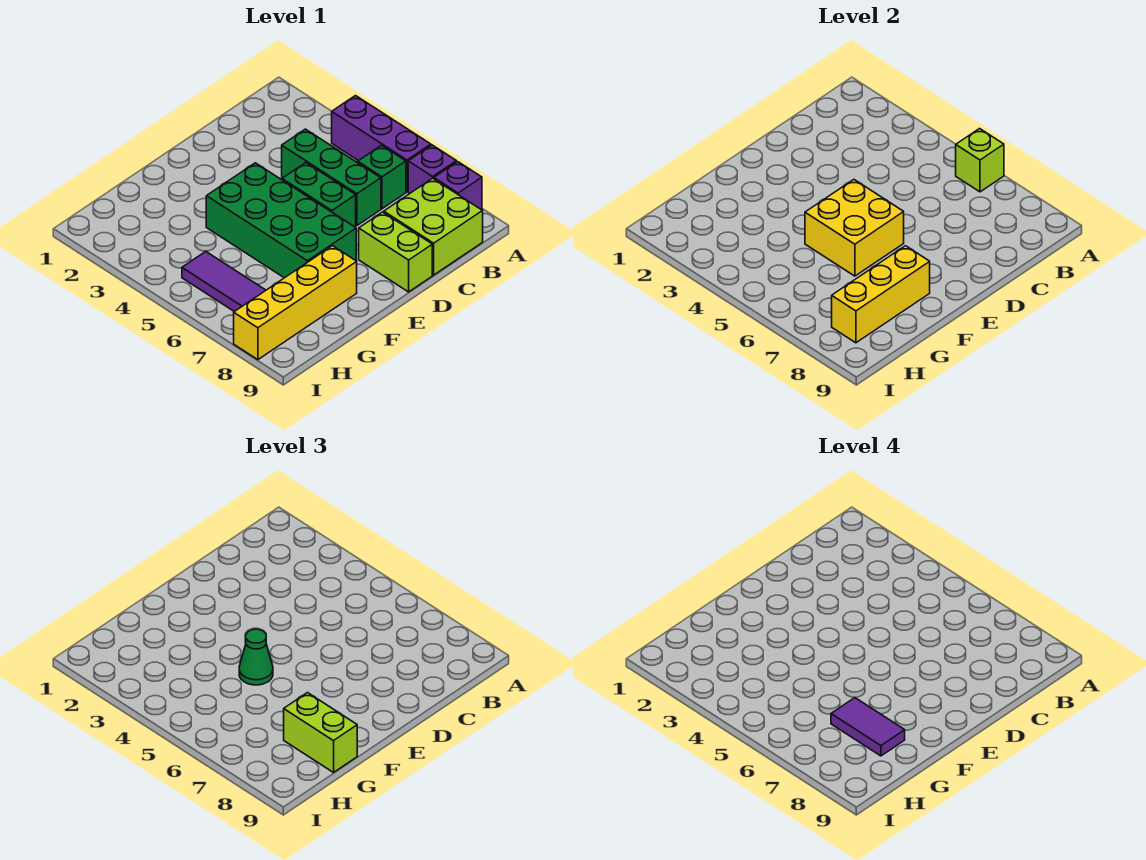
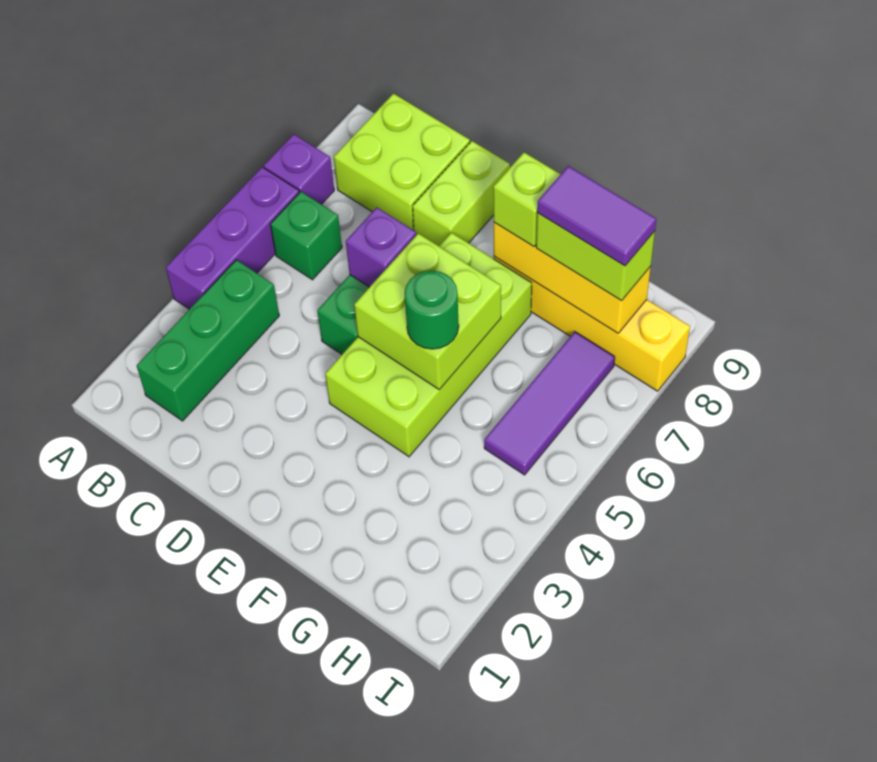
lime 1x1 brick [956,129,1004,192] -> lime 1x1 brick moved to [493,152,561,247]
purple 1x1 brick [434,162,482,210] -> purple 1x1 brick moved to [346,207,416,287]
green 1x3 brick [282,129,381,225] -> green 1x3 brick moved to [137,260,279,421]
green 2x4 brick [206,163,356,278] -> lime 2x4 brick [325,233,532,457]
yellow 2x2 brick [805,180,904,276] -> lime 2x2 brick [354,233,501,389]
green 1x1 cone [239,629,273,685] -> green 1x1 round brick [405,271,459,349]
purple 1x2 tile [831,698,905,756] -> purple 1x2 tile turned to [537,166,656,266]
lime 1x2 brick [284,693,357,772] -> lime 1x2 brick turned to [536,213,655,301]

